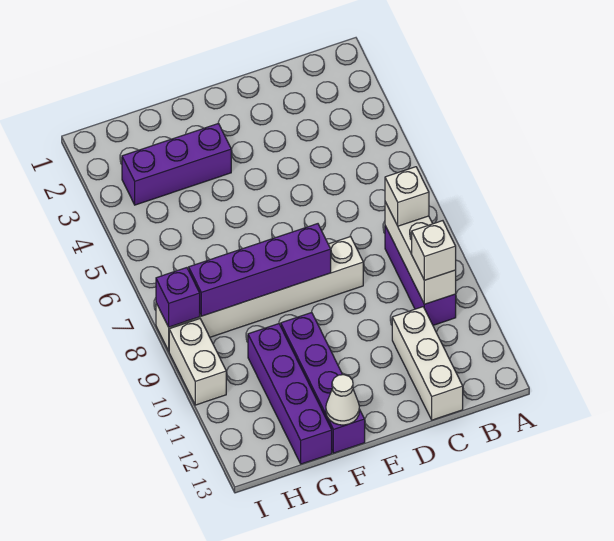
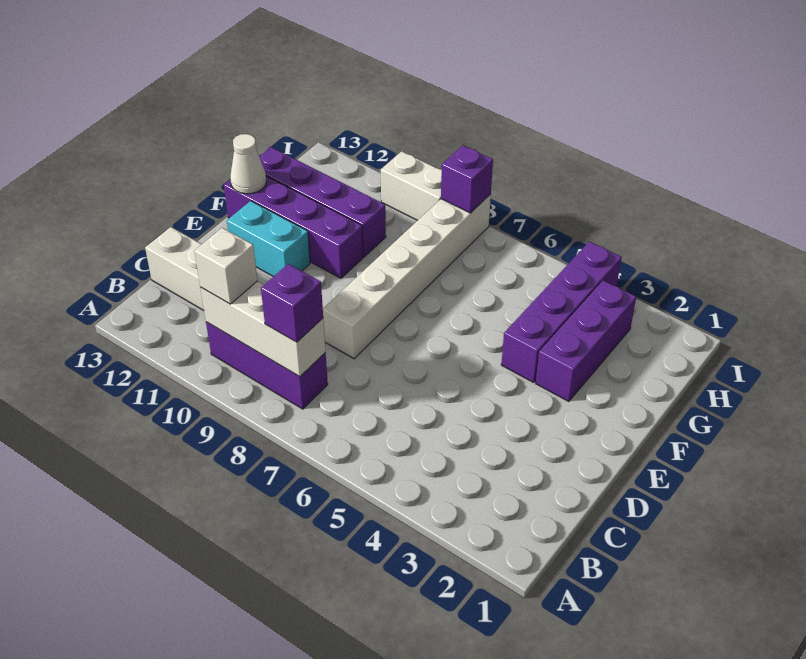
white 1x1 brick [385,167,429,226] -> purple 1x1 brick [261,264,323,342]
purple 1x4 brick [189,224,331,316] -> purple 1x4 brick moved to [501,242,622,383]
none -> cyan 1x2 brick [227,201,310,277]

